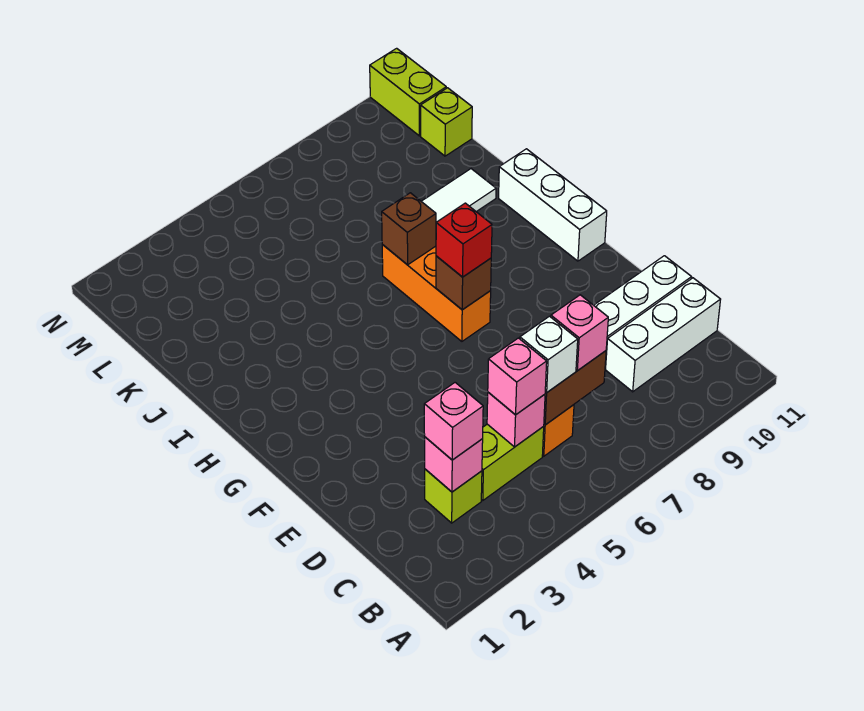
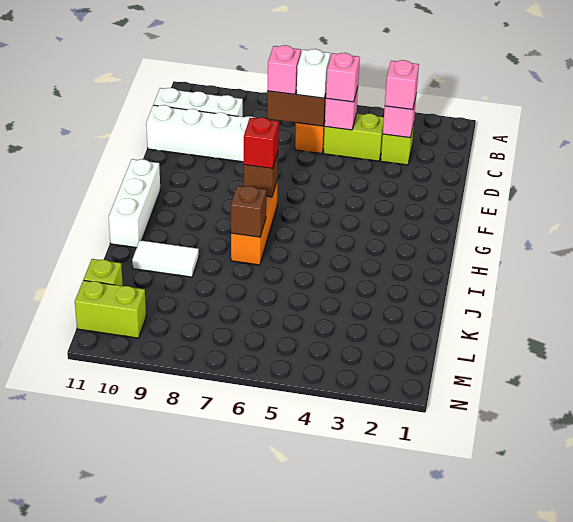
lime 1x2 brick [370,48,446,136] -> lime 1x2 brick turned to [75,280,146,338]

